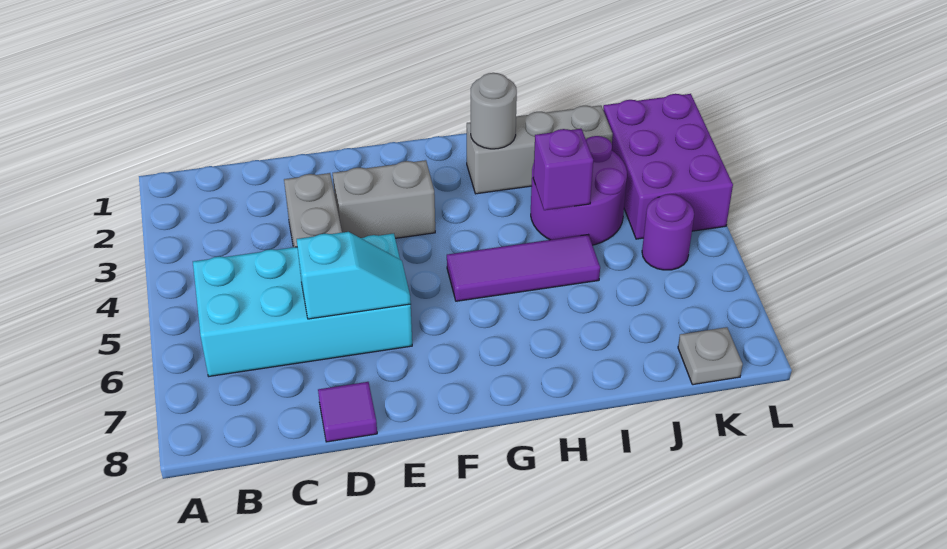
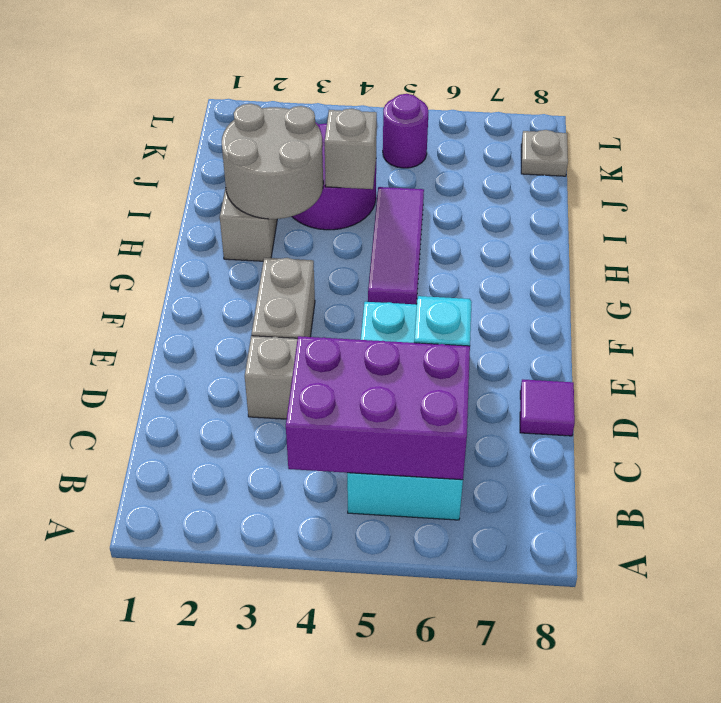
grey 1x1 round brick [471,73,517,149] -> grey 2x2 round brick [222,104,323,219]
purple 1x1 brick [533,129,593,210] -> grey 1x1 brick [325,109,377,189]
purple 2x3 brick [603,94,733,239] -> purple 2x3 brick moved to [286,336,470,480]

